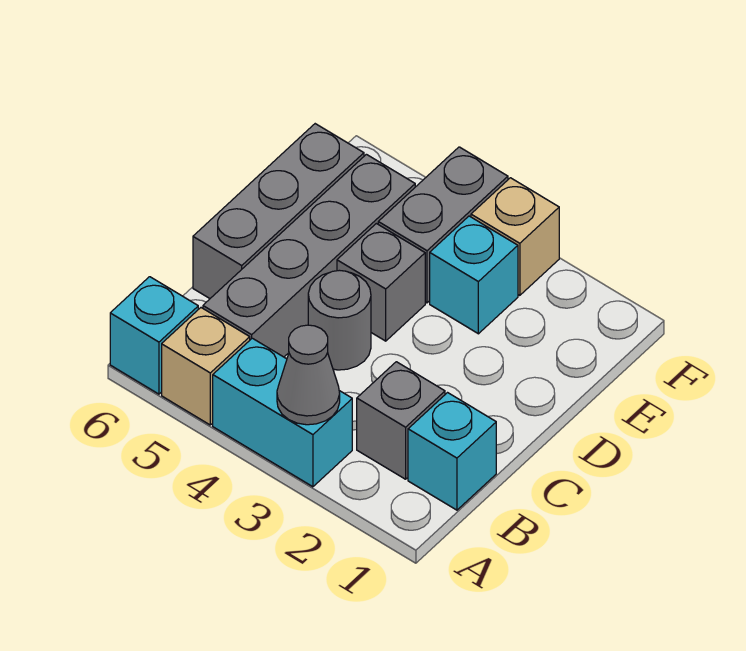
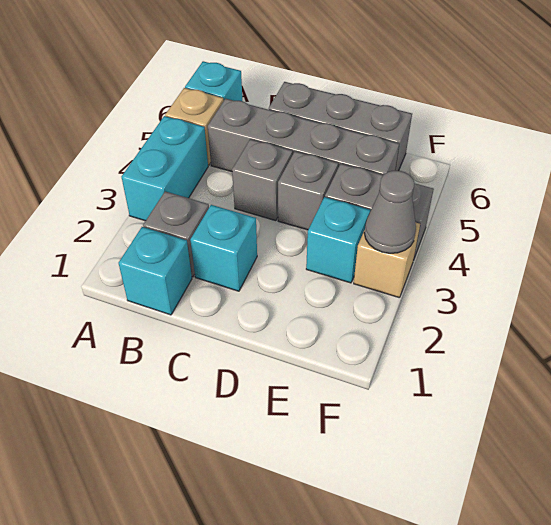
grey 1x1 cone [277,325,340,425] -> grey 1x1 cone moved to [364,170,416,253]
none -> cyan 1x1 brick [190,205,257,291]
grey 1x1 round brick [308,270,371,370] -> grey 1x1 brick [232,139,293,221]

